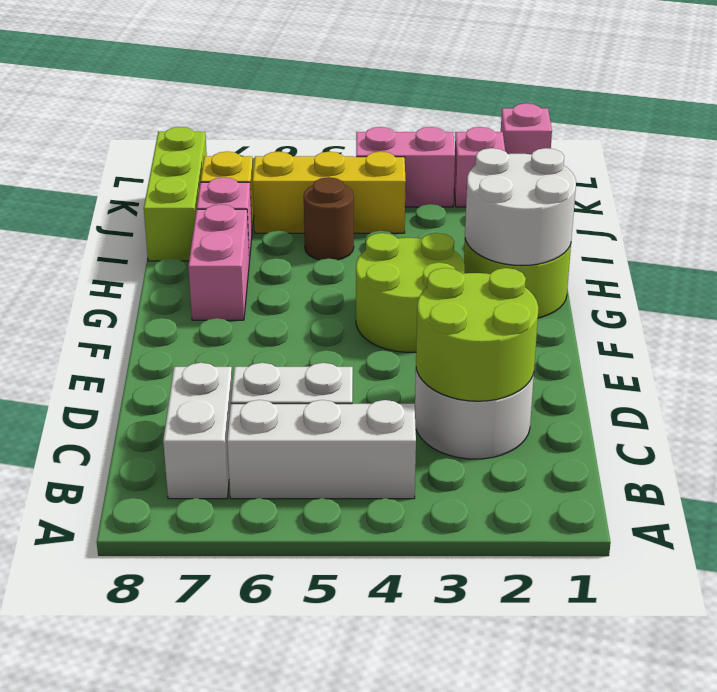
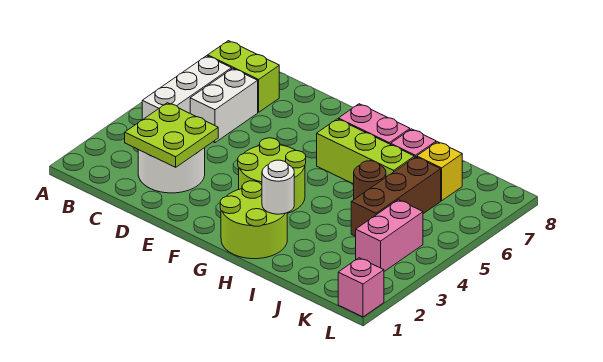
white 1x2 brick [163,363,232,499] -> lime 1x2 brick [208,41,279,112]
lime 2x2 round brick [416,268,538,401] -> lime 2x2 plate [125,103,218,167]
white 2x2 round brick [465,148,576,266] -> white 1x1 round brick [262,160,294,214]
lime 1x3 brick [144,127,207,261] -> lime 1x3 brick moved to [317,119,414,184]
yellow 1x3 brick [253,151,406,233] -> brown 1x3 brick [351,157,441,236]
pink 1x1 brick [454,127,505,207] -> none

